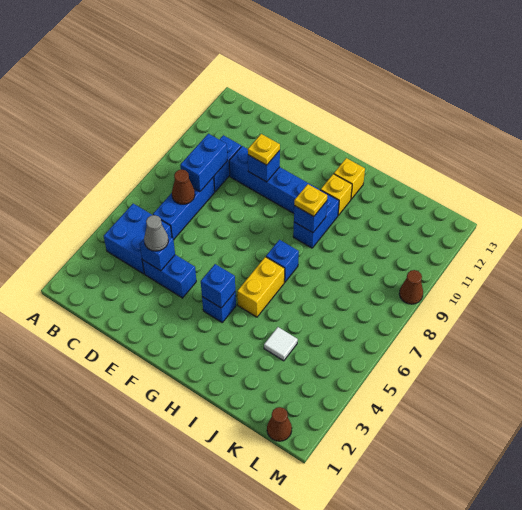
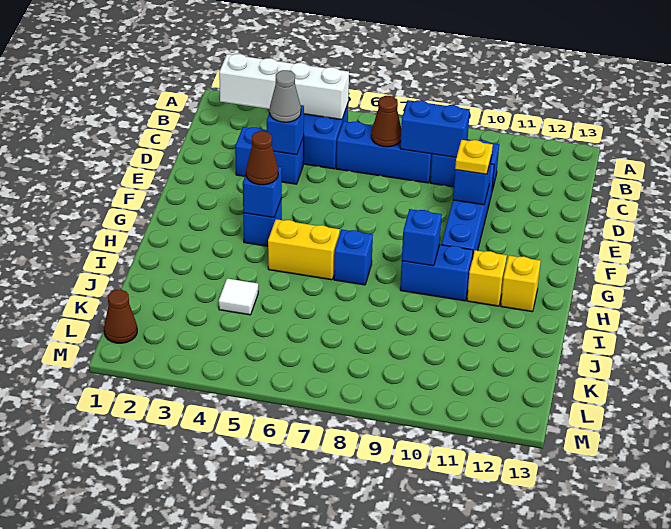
none -> white 1x4 brick [219,54,349,120]
blue 1x2 brick [142,255,196,298] -> blue 1x2 brick turned to [235,127,304,184]
yellow 1x1 plate [294,184,327,216] -> none
brown 1x1 cone [399,270,423,304] -> brown 1x1 cone moved to [246,131,278,185]

